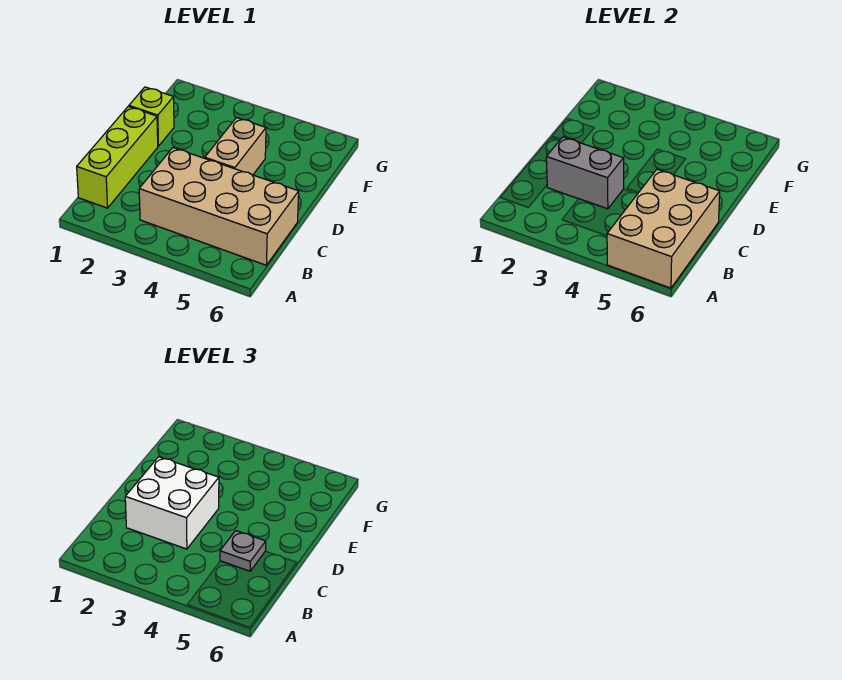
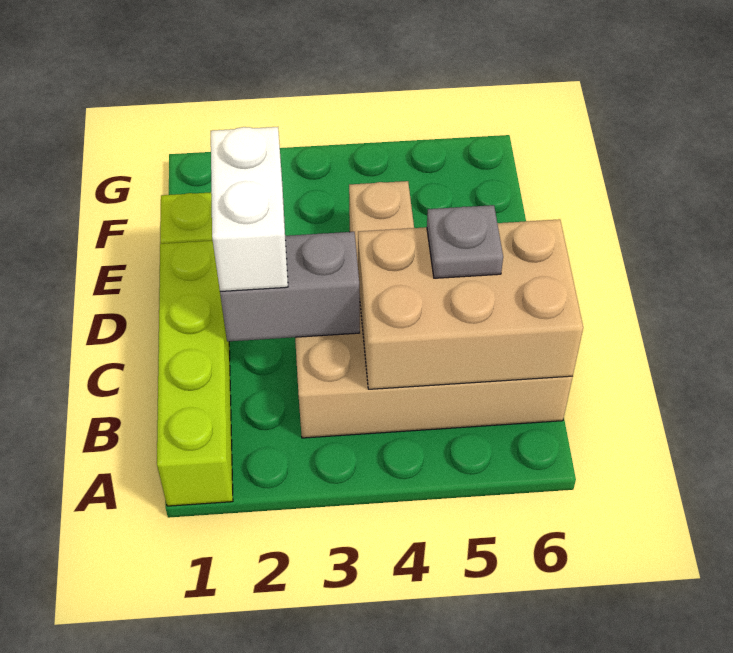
tan 2x3 brick [607,169,720,288] -> tan 2x3 brick turned to [358,219,583,389]
lime 1x3 brick [77,106,158,208] -> lime 1x4 brick [157,241,233,506]
white 2x2 brick [125,457,219,549] -> white 1x2 brick [211,127,288,291]

